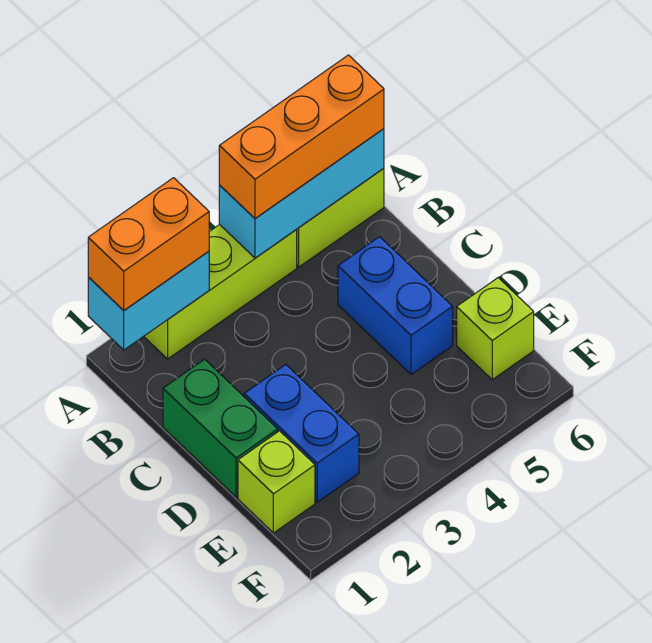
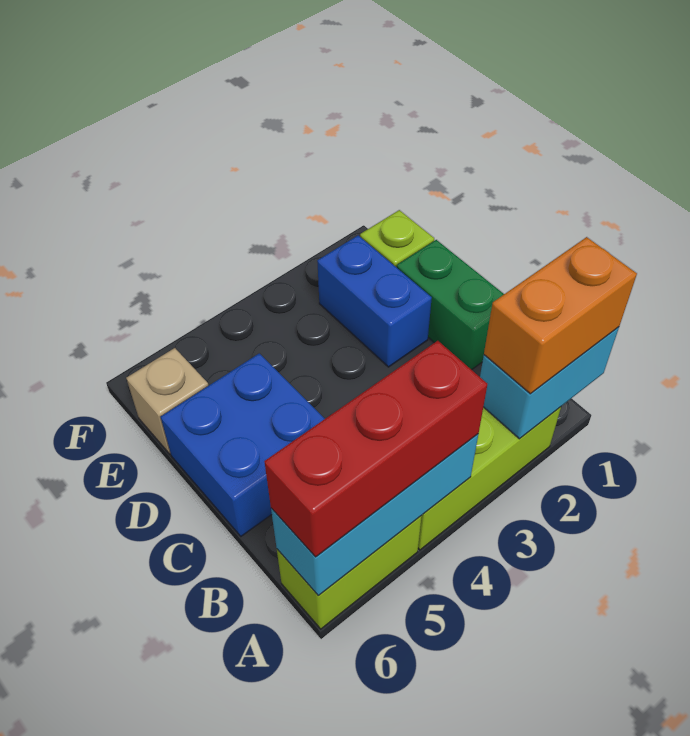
orange 1x3 brick [219,55,384,218] -> red 1x3 brick [264,341,487,557]
blue 1x2 brick [338,237,453,374] -> blue 2x2 brick [161,353,325,536]
lime 1x1 brick [457,278,534,380] -> tan 1x1 brick [126,348,209,454]

